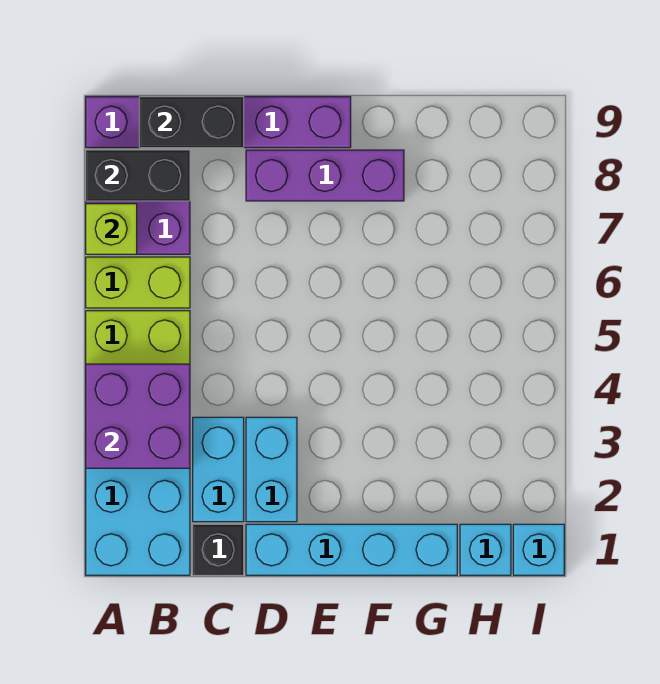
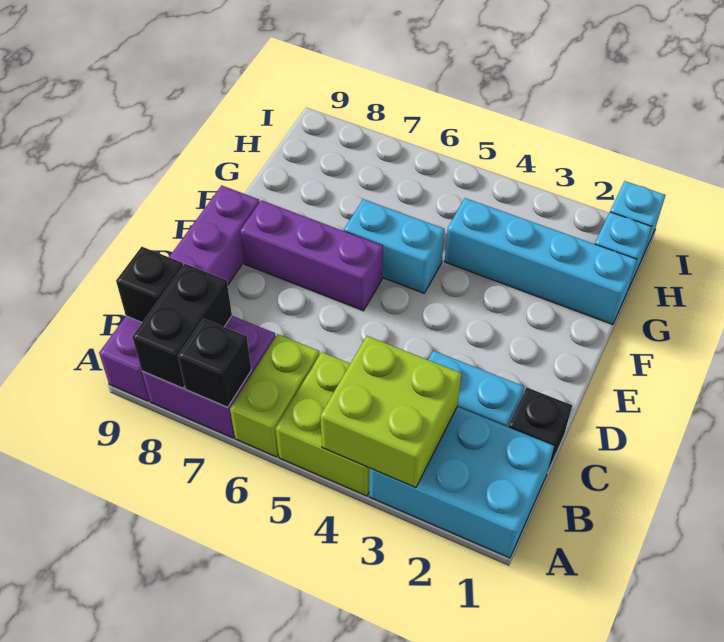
purple 2x2 brick [86,364,190,468] -> lime 2x2 brick [320,336,461,488]
lime 1x1 brick [86,204,137,254] -> black 1x1 brick [178,319,251,407]
black 1x2 brick [139,97,244,148] -> black 1x1 brick [116,247,183,322]
cyan 1x4 brick [246,524,457,575] -> cyan 1x4 brick turned to [445,198,637,325]
cyan 1x2 brick [246,417,297,522] -> cyan 1x2 brick moved to [344,199,445,293]
purple 1x3 brick [246,150,404,201] -> purple 1x3 brick turned to [240,200,383,311]

